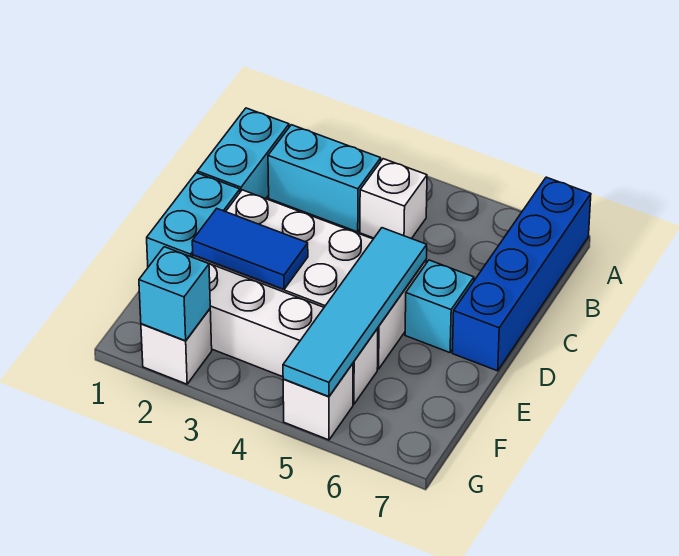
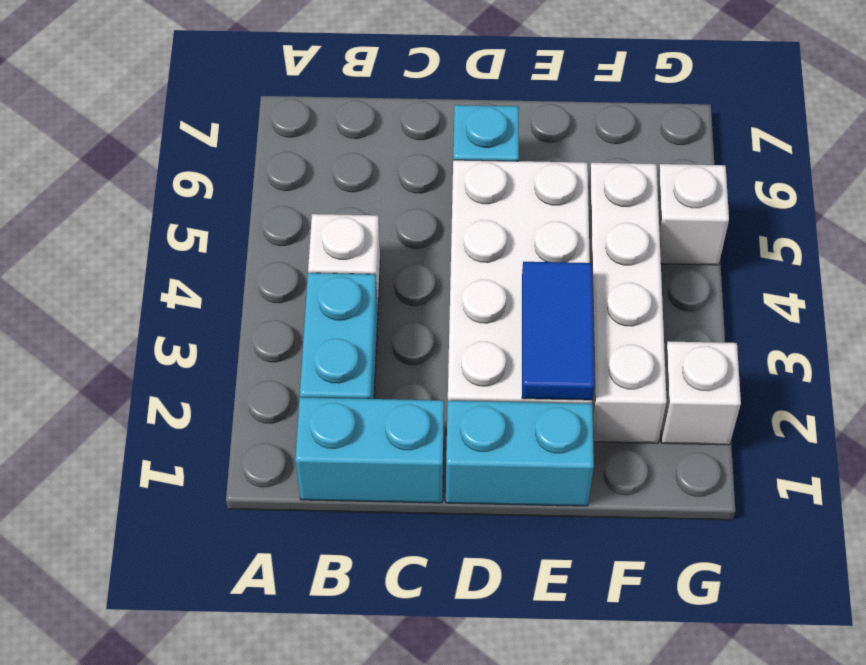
blue 1x4 brick [452,177,591,371] -> none
cyan 1x4 tile [283,228,427,397] -> none
cyan 1x1 brick [139,247,210,341] -> none

